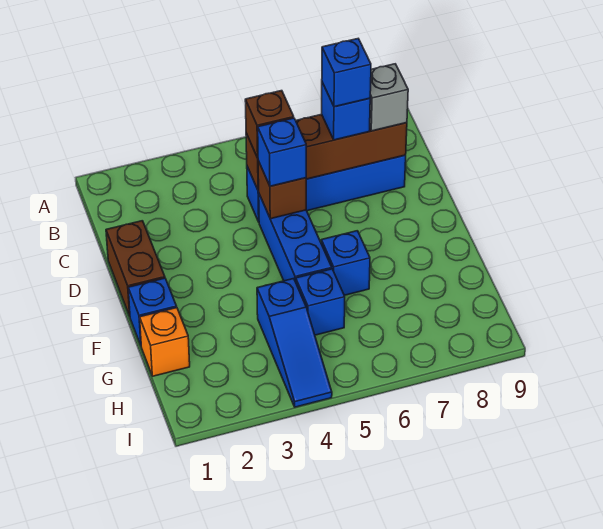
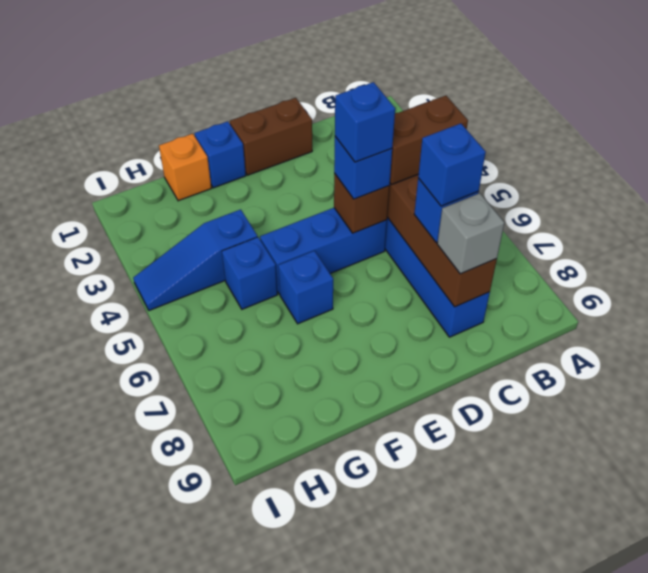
brown 1x1 brick [245,91,294,158] -> brown 1x2 brick [390,96,468,185]
none -> blue 1x1 brick [335,82,395,162]

